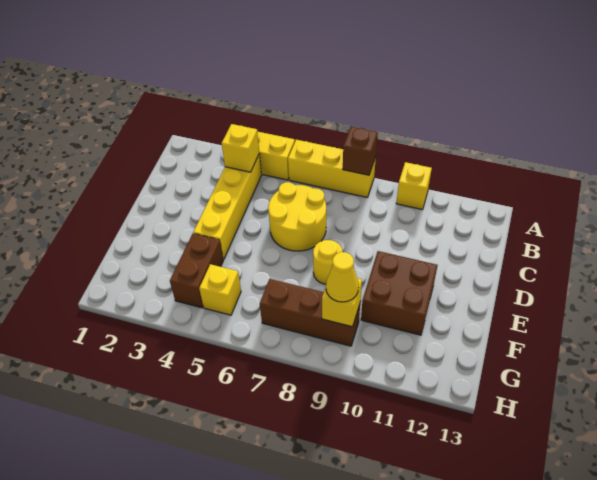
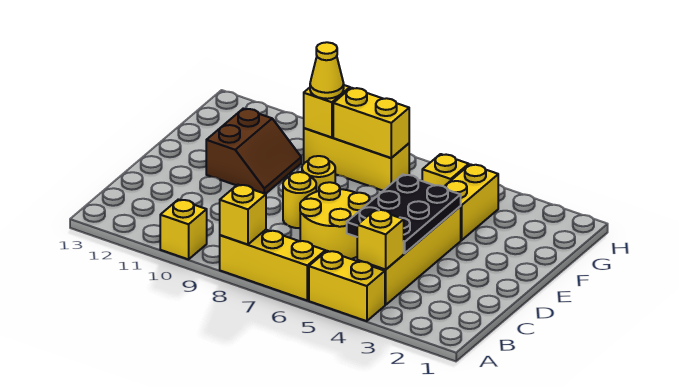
brown 1x1 brick [343,127,378,175] -> yellow 1x1 brick [220,185,266,244]
none -> black 2x3 plate [347,174,461,253]
none -> yellow 1x1 round brick [283,172,316,228]
brown 2x2 brick [361,251,438,335] -> brown 2x2 slope [206,108,301,194]
brown 1x2 brick [170,233,223,308] -> yellow 1x2 brick [444,164,498,240]
brown 1x3 brick [260,279,360,346] -> yellow 1x3 brick [304,128,409,191]
none -> yellow 1x2 brick [333,88,409,158]

